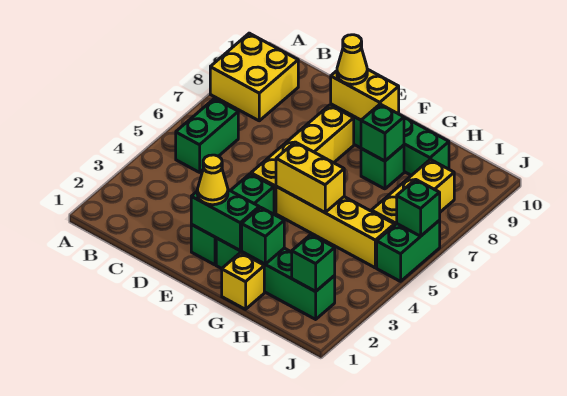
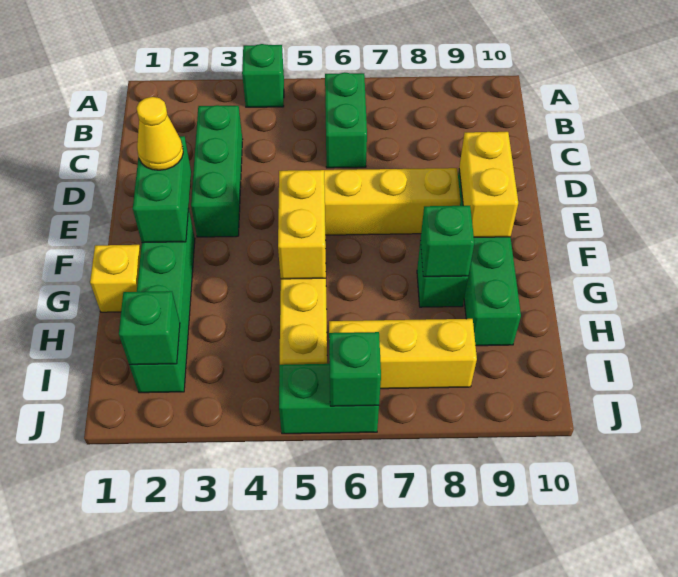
yellow 2x2 brick [210,33,298,121] -> none
green 1x2 brick [176,98,238,172] -> green 1x2 brick turned to [325,72,367,168]
green 1x3 brick [191,174,274,265] -> green 1x3 brick turned to [191,105,243,237]
yellow 1x1 cone [337,35,367,84] -> none
green 1x1 brick [242,207,284,264] -> green 1x1 brick moved to [242,44,284,107]

